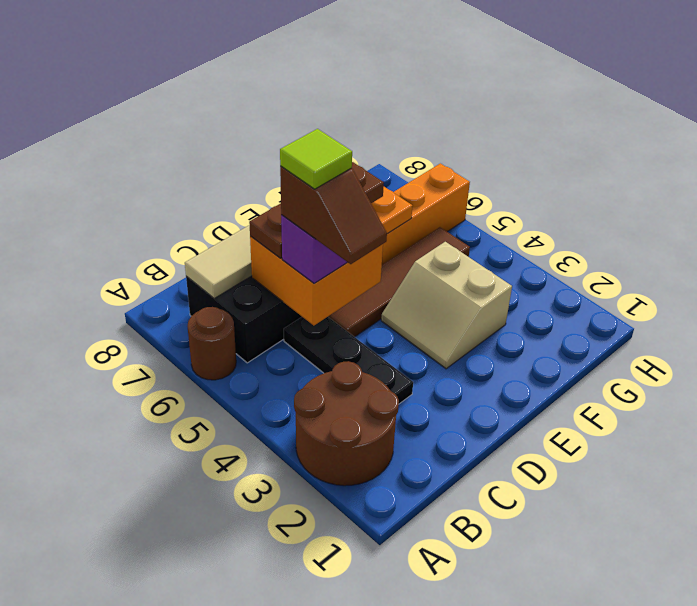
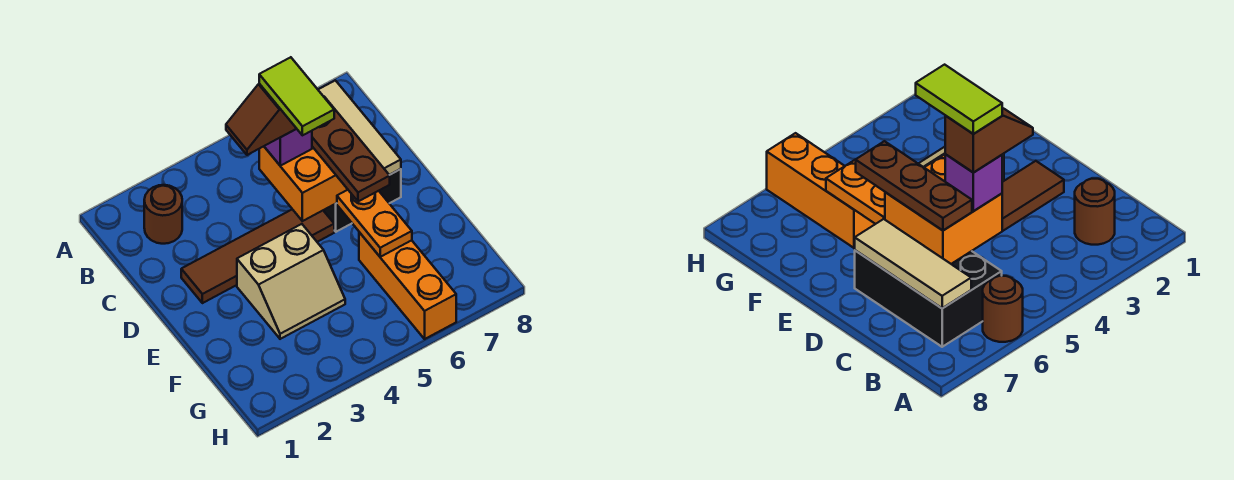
brown 2x2 round brick [294,361,399,486] -> brown 1x1 round brick [144,185,182,244]
black 1x3 plate [284,317,413,404] -> none
lime 1x1 tile [280,129,352,189] -> lime 1x2 tile [259,57,334,135]
brown 1x4 tile [328,227,470,337] -> brown 1x4 tile turned to [181,209,334,303]
tan 2x2 slope [381,242,512,369] -> tan 2x2 slope turned to [237,224,345,339]

